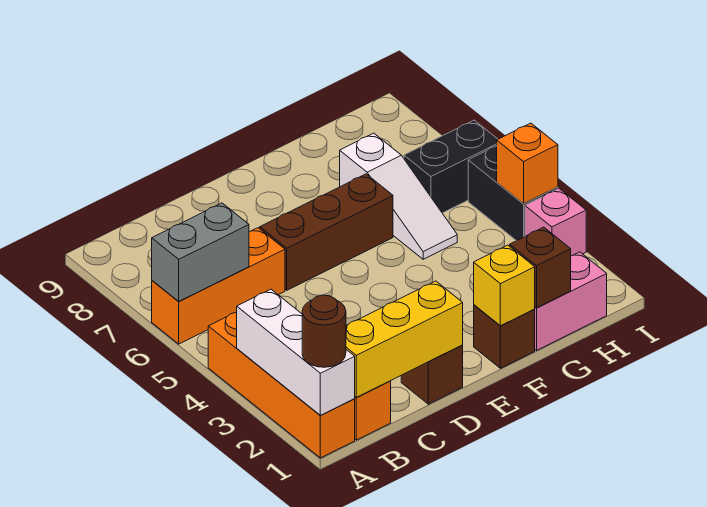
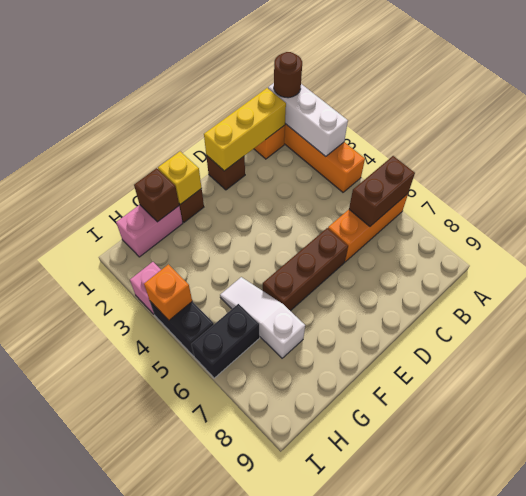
grey 1x2 brick [152,203,249,301] -> brown 1x2 brick [349,156,415,226]

